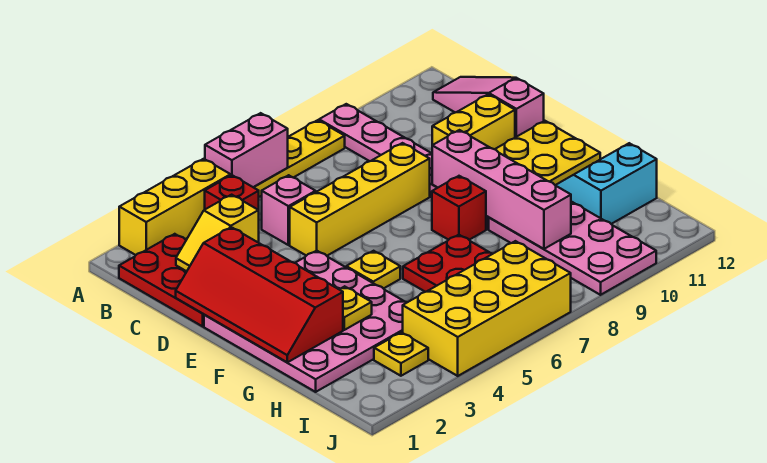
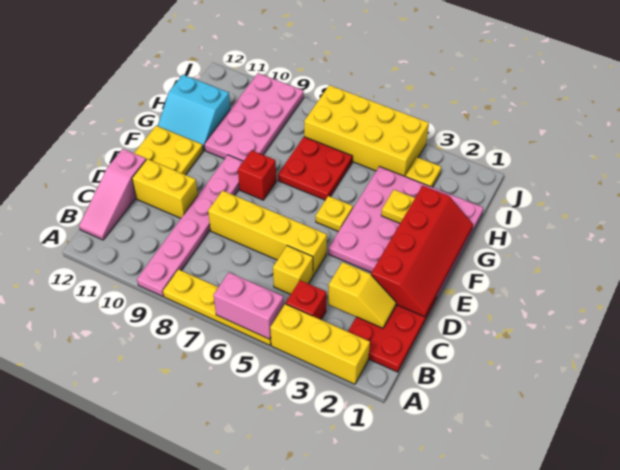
pink 1x1 brick [262,175,316,245] -> yellow 1x1 brick [273,246,313,294]
pink 1x4 brick [432,130,571,249] -> none

